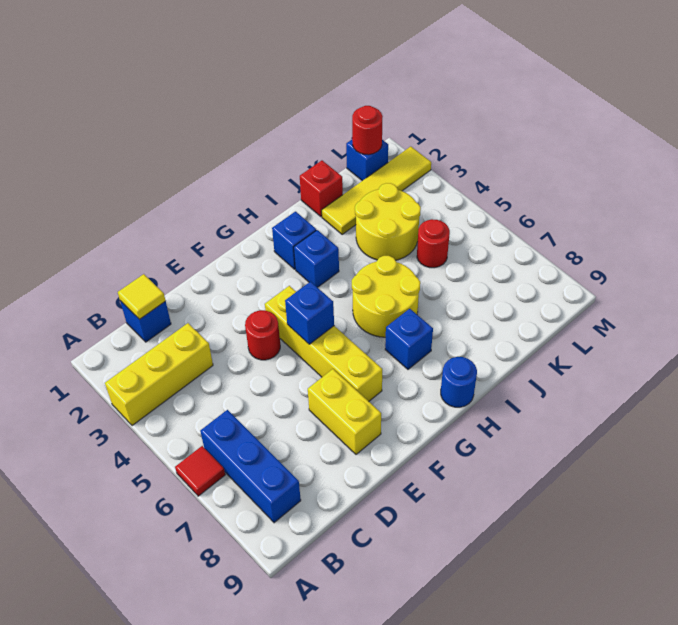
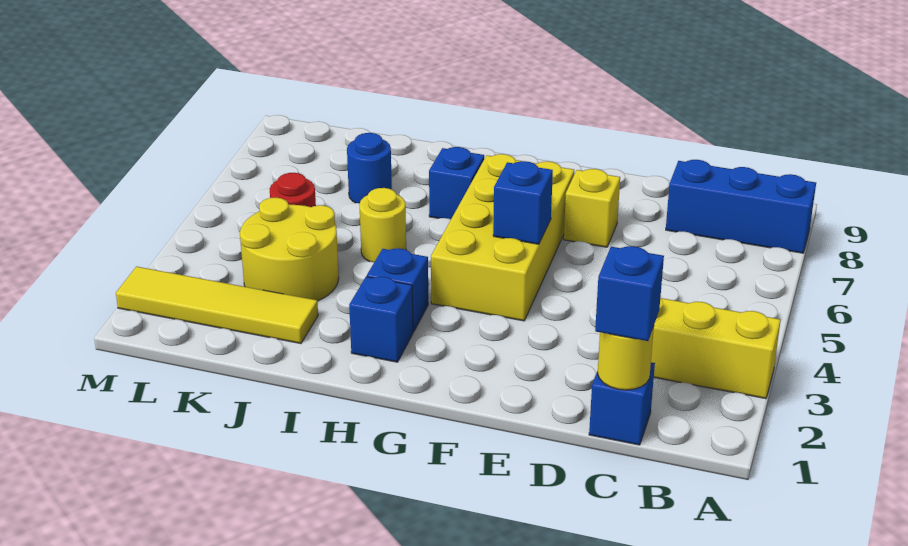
red 1x1 tile [175,446,225,496] -> none
blue 1x3 brick [200,410,301,523] -> blue 1x3 brick turned to [666,160,816,253]
yellow 1x1 tile [118,274,165,319] -> yellow 1x1 round brick [598,327,654,390]
red 1x1 round brick [245,310,280,360] -> none
yellow 1x2 brick [308,369,381,454] -> yellow 1x1 brick [564,169,620,247]
yellow 1x4 brick [265,286,382,401] -> yellow 2x4 brick [431,154,574,321]
yellow 2x2 round brick [352,256,420,337] -> yellow 1x1 round brick [359,188,406,262]
blue 1x1 round brick [441,357,477,407] -> blue 1x1 round brick moved to [347,133,392,203]
red 1x1 brick [300,161,343,217] -> none
blue 1x1 brick [346,140,388,181] -> blue 1x1 brick moved to [595,246,664,341]
red 1x1 round brick [352,106,383,155] -> none

